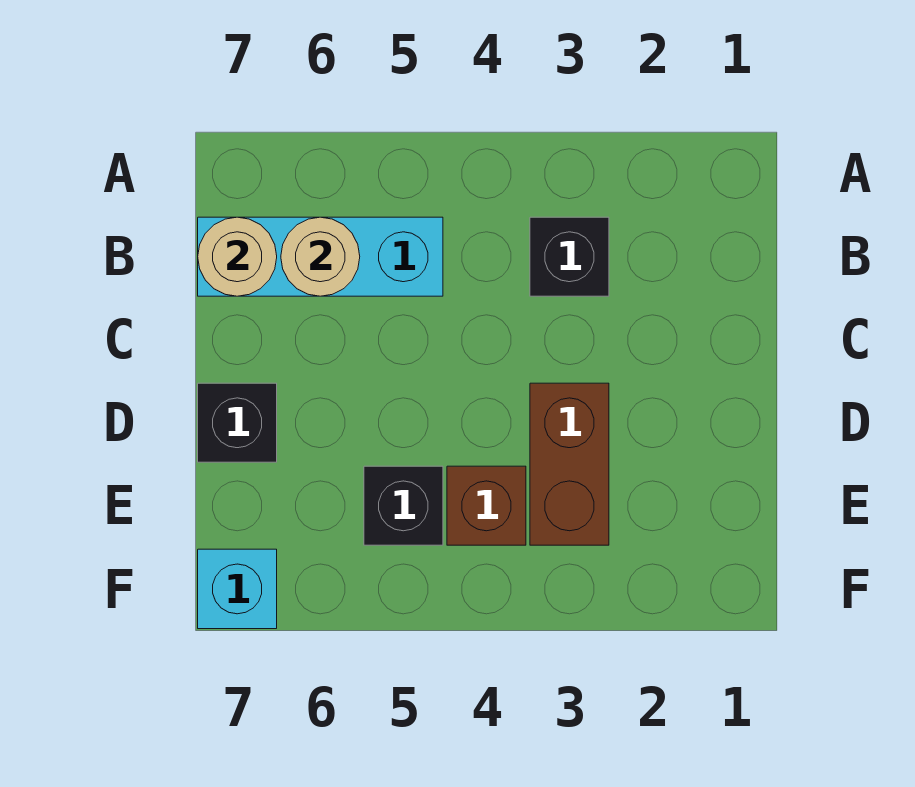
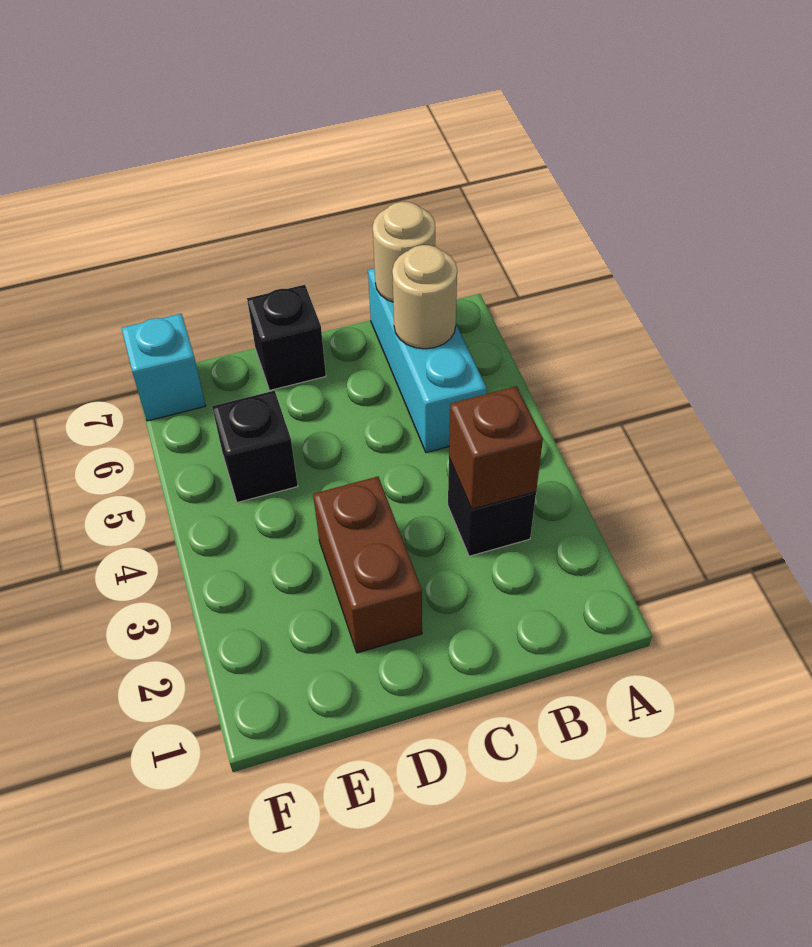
brown 1x2 brick [530,383,609,545] -> brown 1x2 brick turned to [313,477,422,653]
brown 1x1 brick [447,466,526,545] -> brown 1x1 brick moved to [449,386,543,509]

